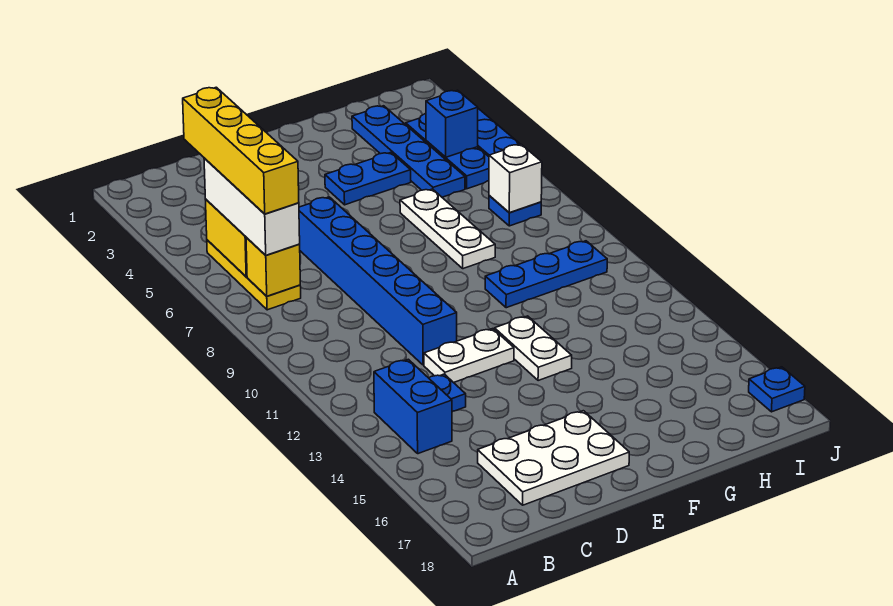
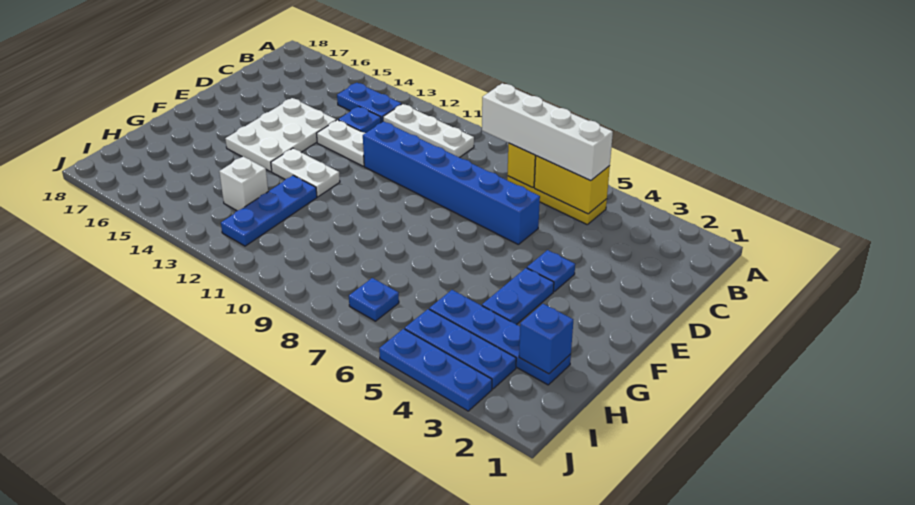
yellow 1x4 brick [183,87,299,214] -> none
white 1x3 brick [204,158,300,255] -> white 1x4 brick [482,83,613,181]
blue 1x2 brick [374,359,452,454] -> blue 1x2 plate [337,83,401,123]
white 2x3 plate [478,411,629,505] -> white 2x3 plate moved to [225,98,336,172]
white 1x2 plate [424,329,514,383] -> white 1x2 plate turned to [316,120,365,166]
white 1x3 plate [400,189,495,269] -> white 1x3 plate moved to [383,104,474,158]
blue 1x3 plate [485,241,607,308] -> blue 1x3 plate moved to [221,175,317,246]
blue 1x1 brick [426,90,478,157] -> blue 1x1 brick moved to [519,304,573,374]
white 1x1 brick [489,144,542,213] -> white 1x1 brick moved to [219,157,268,211]
blue 1x1 plate [749,367,805,412] -> blue 1x1 plate moved to [527,250,575,291]

